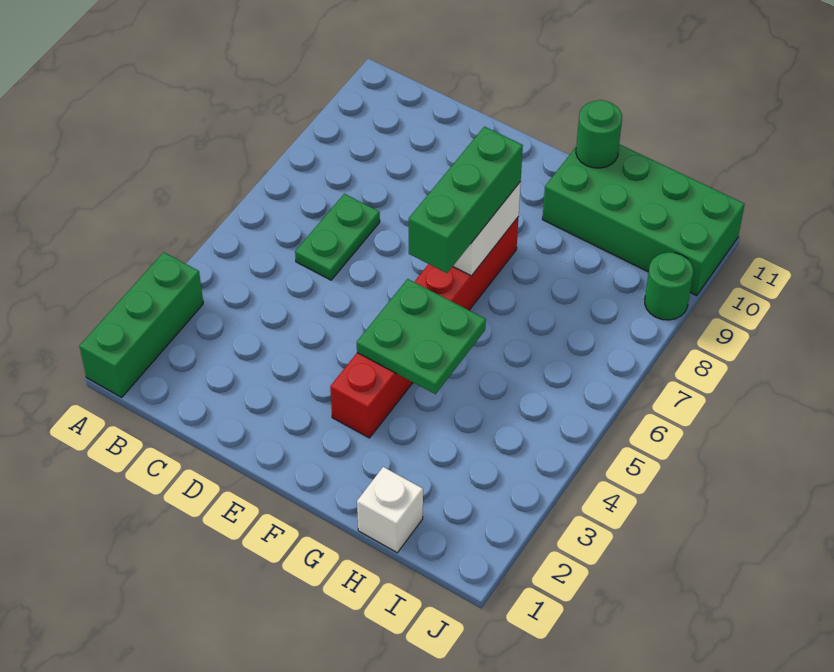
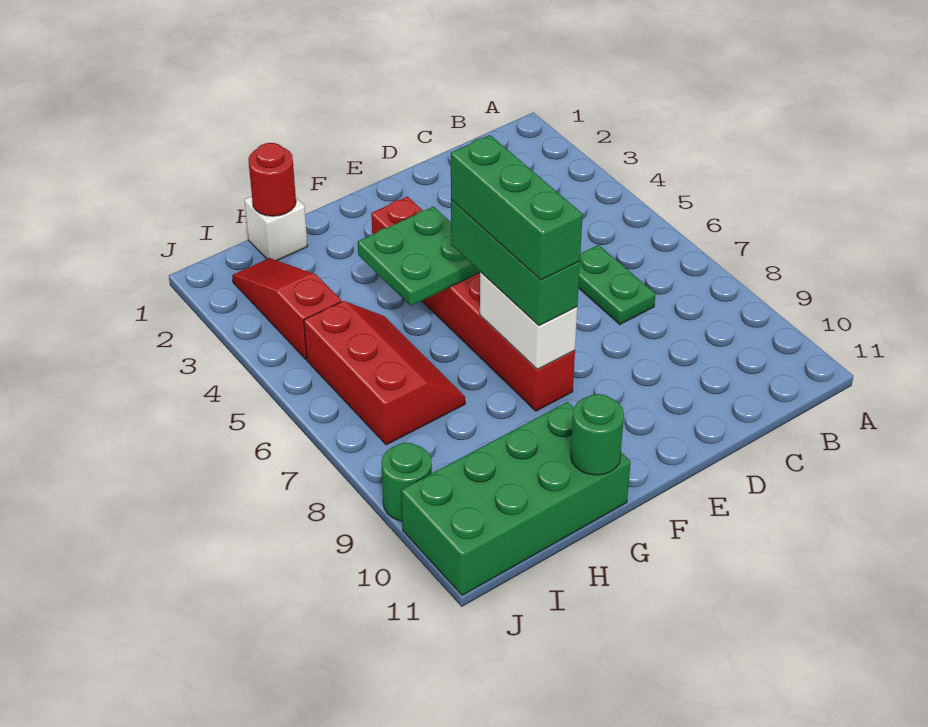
green 1x3 brick [79,252,203,397] -> green 1x3 brick moved to [451,135,583,280]
none -> red 1x1 round brick [248,143,296,216]
none -> red 2x3 slope [304,301,465,445]
none -> red 1x3 slope [232,258,341,359]

